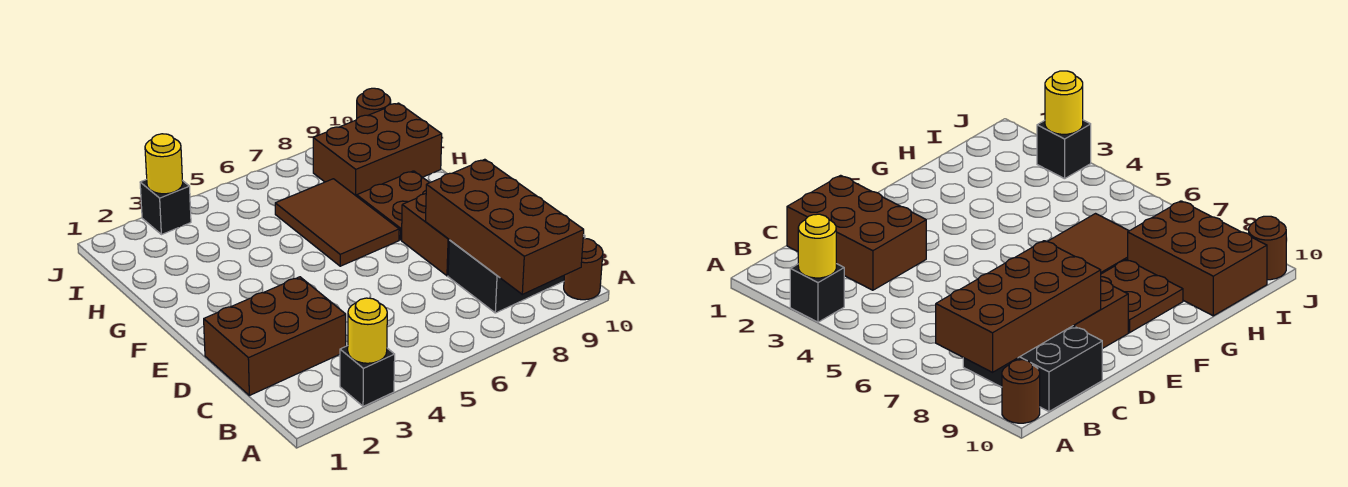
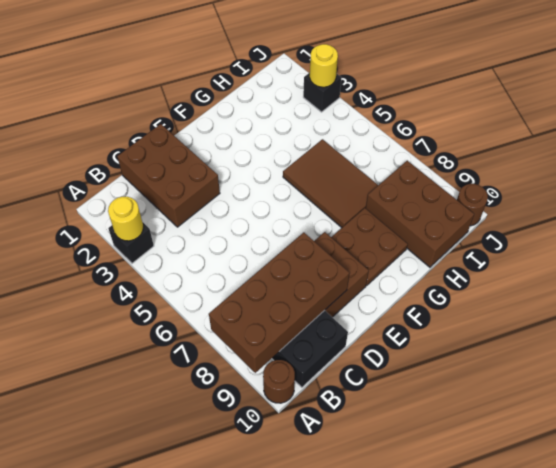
brown 2x3 tile [275,179,399,266] -> brown 2x3 tile turned to [283,139,378,228]

